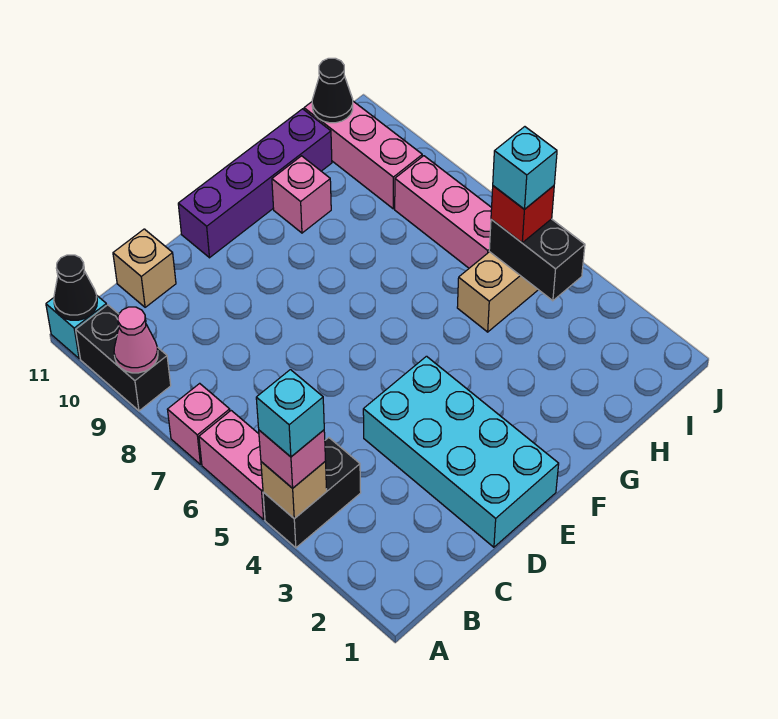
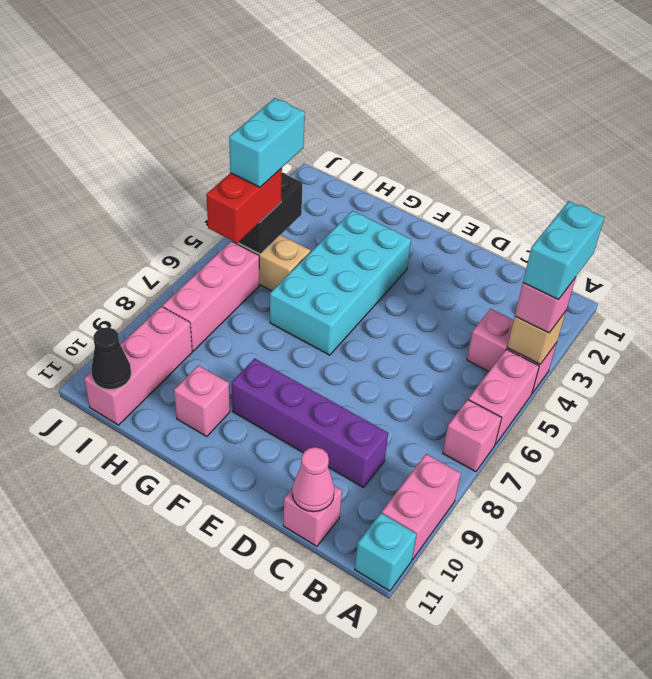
black 1x2 brick [263,438,361,548] -> pink 1x2 brick [467,309,557,393]
cyan 1x1 brick [256,370,324,457] -> cyan 1x2 brick [523,201,604,300]
black 1x2 brick [76,305,171,411] -> pink 1x2 brick [382,454,461,559]
pink 1x1 cone [114,307,158,373] -> pink 1x1 cone moved to [292,447,334,512]
black 1x1 cone [54,255,97,320] -> none
tan 1x1 brick [113,229,176,307] -> pink 1x1 brick [283,486,342,546]
cyan 2x4 brick [363,356,559,547] -> cyan 2x4 brick moved to [270,211,411,355]
purple 1x4 brick [178,109,332,258] -> purple 1x4 brick moved to [232,358,388,488]
red 1x1 brick [491,186,554,243] -> red 1x2 brick [206,168,282,243]
cyan 1x1 brick [493,127,557,209] -> cyan 1x2 brick [229,98,305,187]

